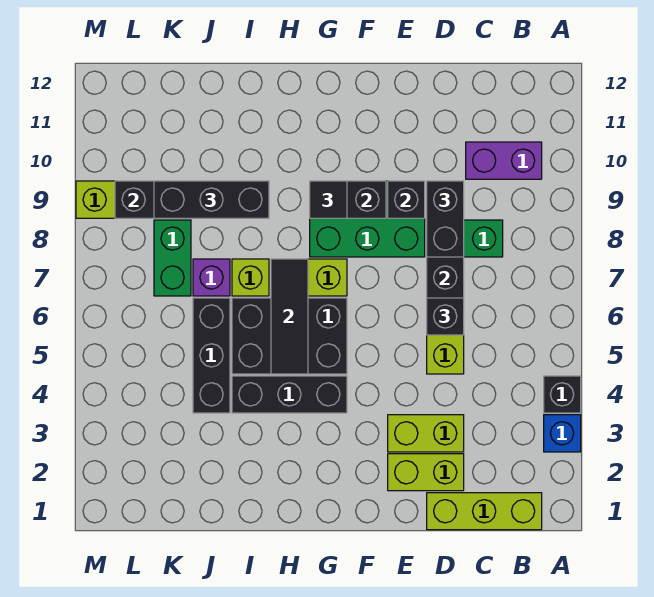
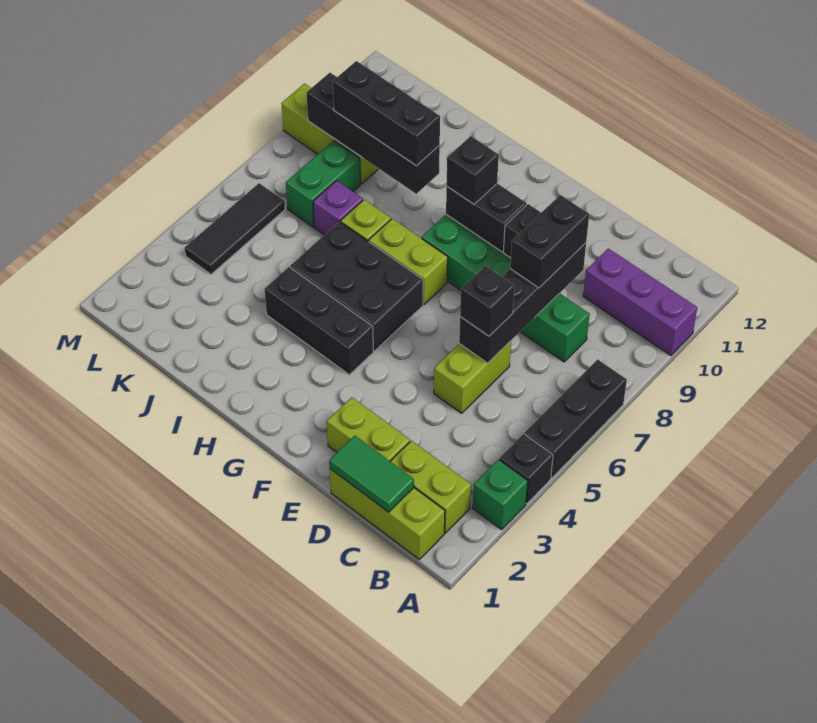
blue 1x1 brick [544,415,581,452] -> green 1x1 brick [473,459,528,529]
purple 1x2 brick [466,142,542,179] -> purple 1x3 brick [583,248,697,355]
none -> green 1x2 tile [329,436,414,512]
lime 1x2 brick [388,415,464,452] -> lime 1x2 brick moved to [390,441,471,533]
black 1x1 tile [310,181,347,218] -> black 1x1 brick [447,136,499,204]
black 1x3 tile [271,259,308,374] -> black 1x3 tile moved to [185,183,285,274]
black 1x3 brick [193,298,230,413] -> black 1x3 brick moved to [525,359,627,478]

